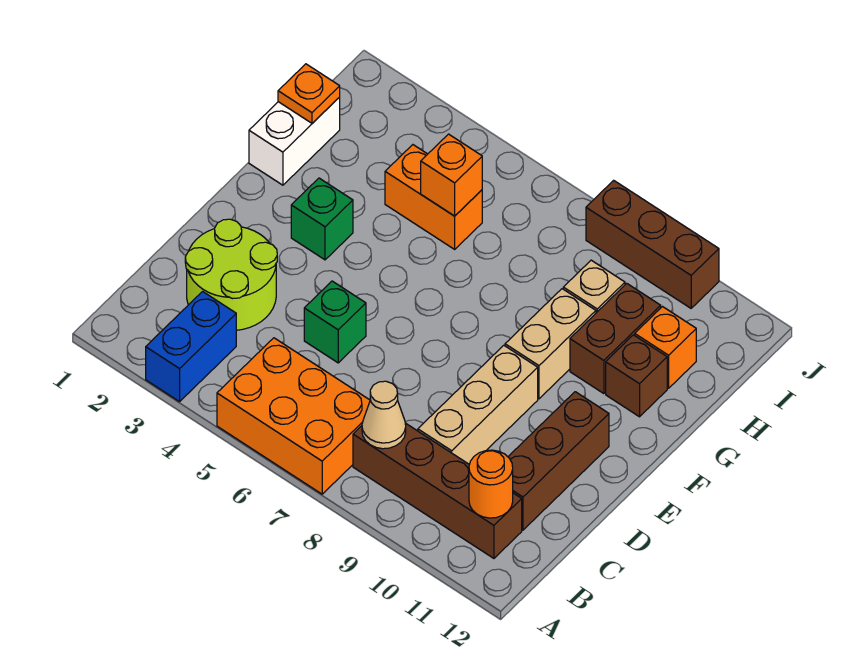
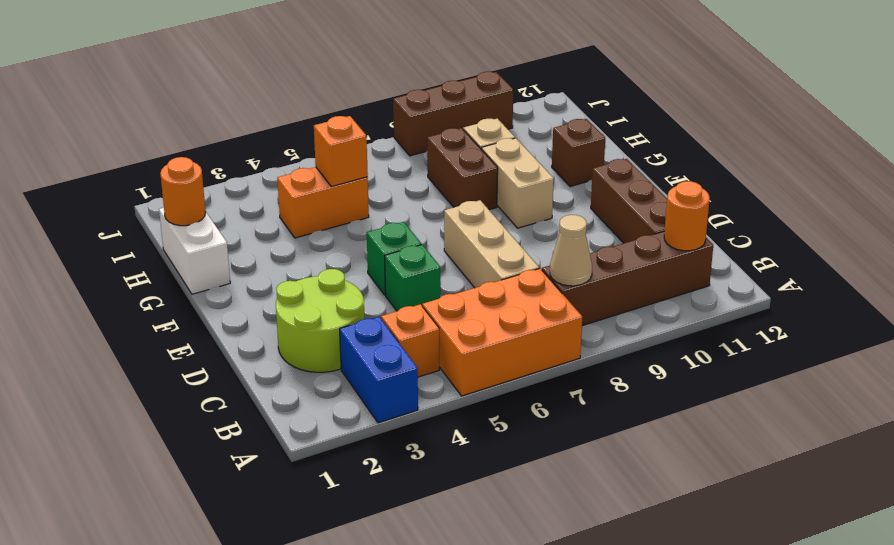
tan 1x3 brick [418,345,538,464] -> tan 1x3 brick moved to [444,200,539,288]
green 1x1 brick [291,178,353,260] -> green 1x1 brick moved to [367,222,421,295]
brown 1x2 brick [570,283,661,394] -> brown 1x2 brick moved to [427,128,498,210]
orange 1x1 plate [278,64,340,123] -> orange 1x1 round brick [160,157,205,226]
orange 1x1 brick [635,307,696,388] -> orange 1x1 brick moved to [381,304,439,377]

